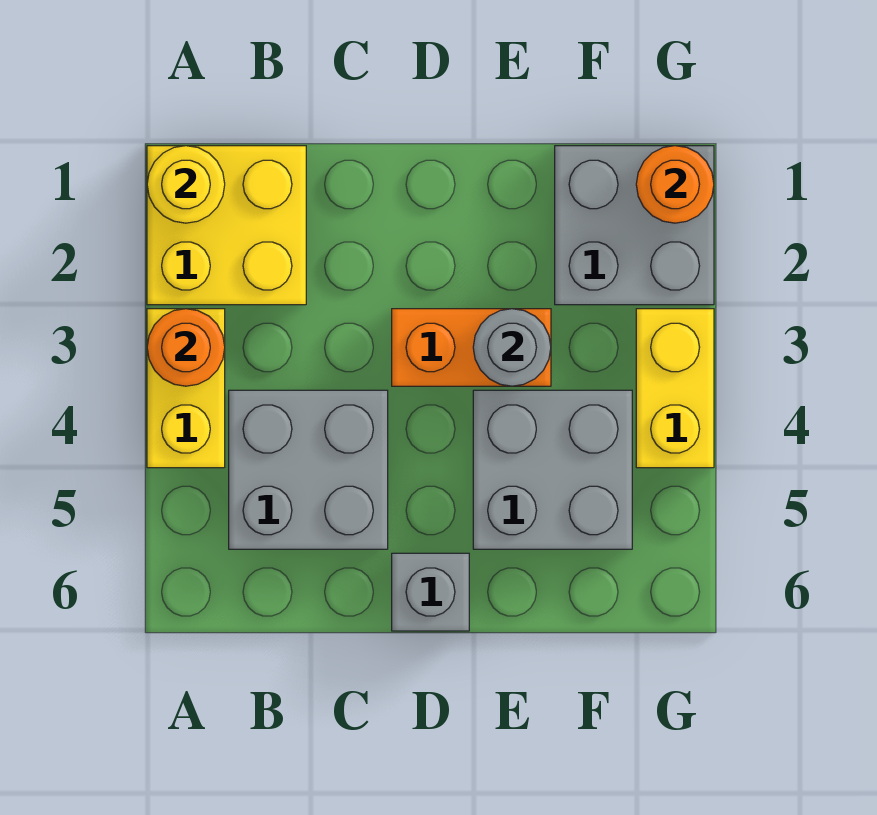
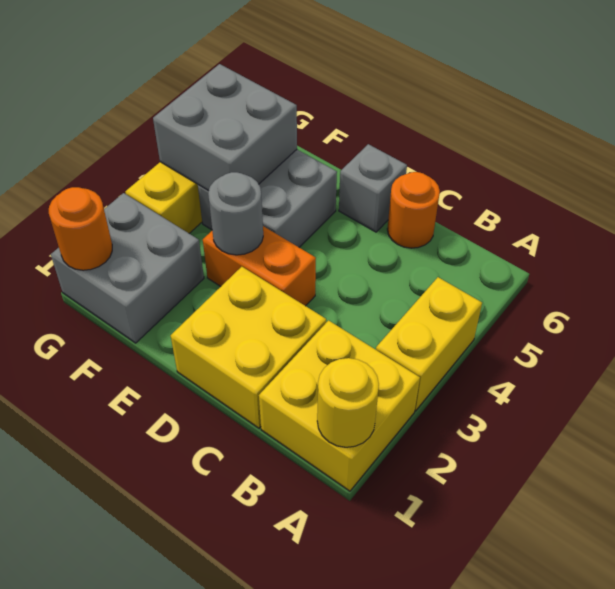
orange 1x1 round brick [147,309,225,386] -> orange 1x1 round brick moved to [387,172,440,248]
grey 2x2 brick [229,390,388,549] -> grey 2x2 brick moved to [153,64,297,191]
none -> yellow 2x2 brick [171,267,326,428]

